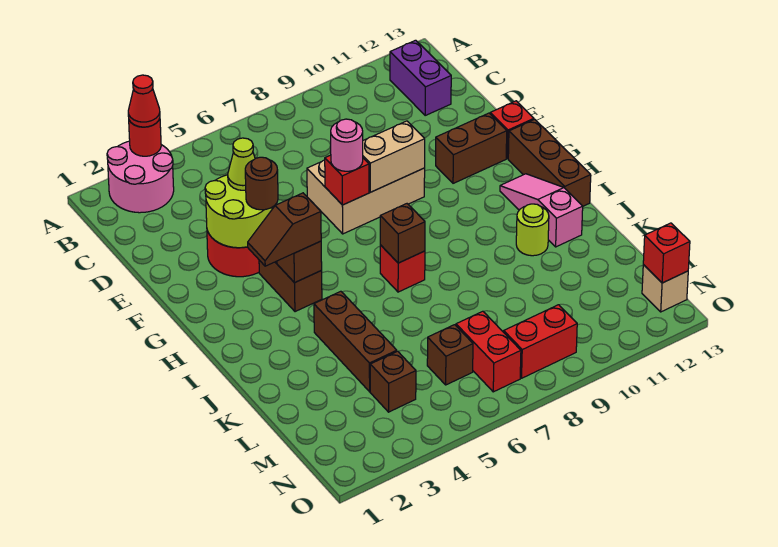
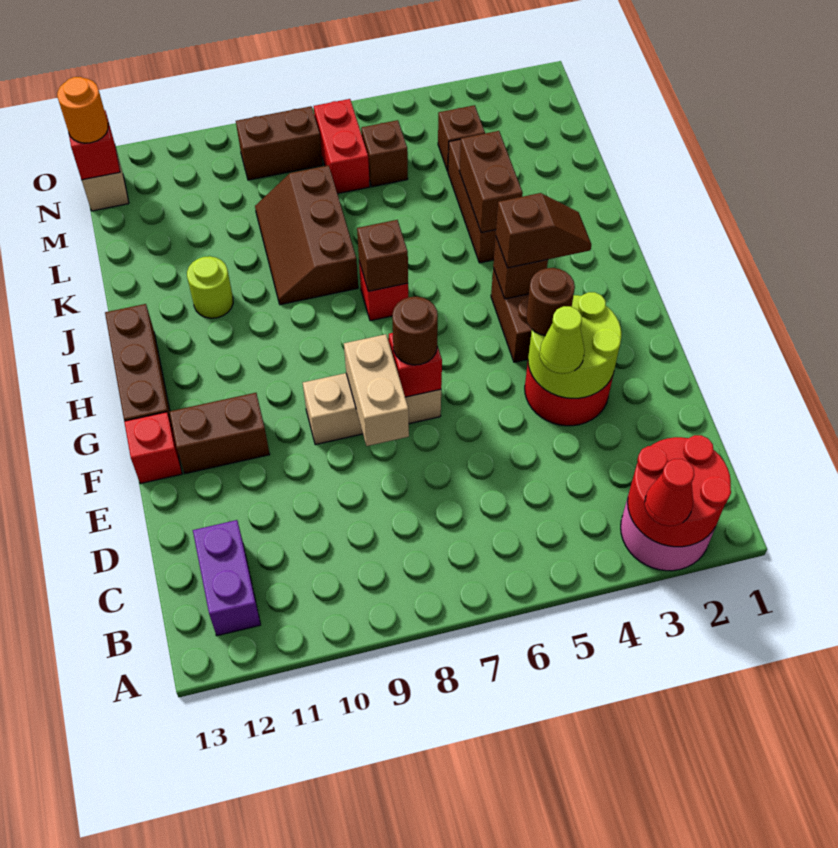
red 1x1 round brick [129,118,161,156] -> red 2x2 round brick [628,435,731,547]
tan 2x3 brick [307,160,425,234] -> tan 1x3 brick [303,373,441,445]
pink 1x1 round brick [331,119,363,171] -> brown 1x1 round brick [392,297,438,365]
tan 1x2 brick [363,121,425,192] -> tan 1x2 brick turned to [344,334,409,446]
pink 1x3 slope [500,174,583,247] -> none
none -> brown 1x2 brick [459,131,523,233]
none -> brown 2x3 slope [255,165,358,305]
red 1x2 brick [504,305,577,378] -> brown 1x2 brick [236,106,323,180]
none -> orange 1x1 round brick [57,77,108,143]

